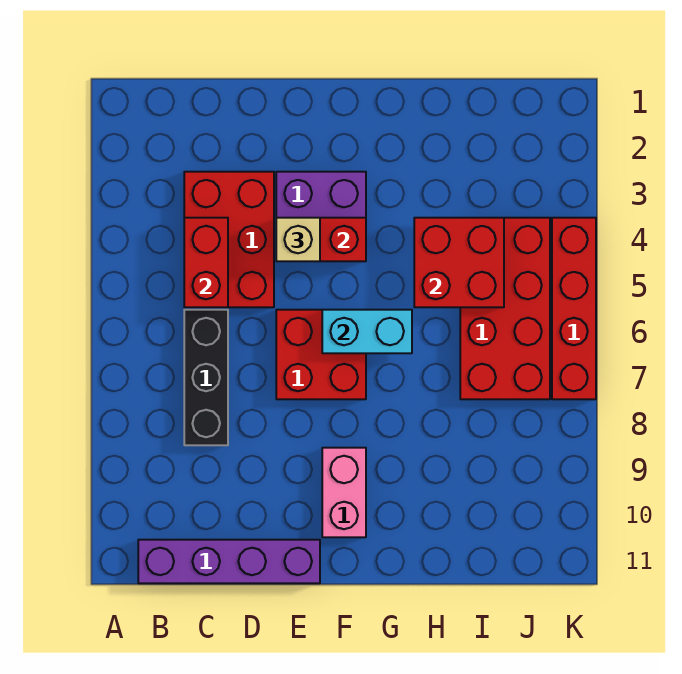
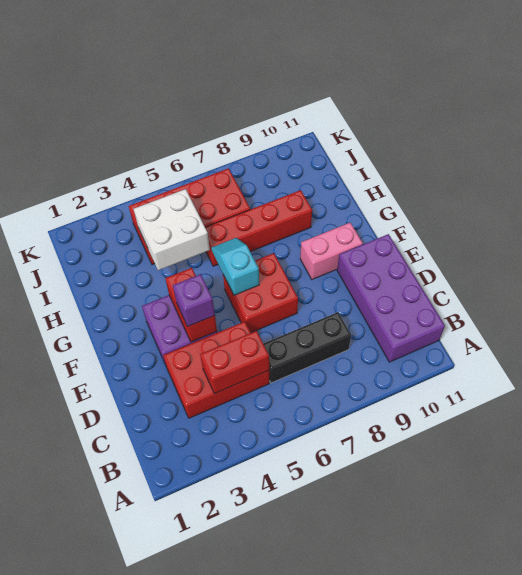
purple 1x4 brick [138,540,320,583] -> purple 2x4 brick [337,234,445,362]
tan 1x1 brick [276,218,320,261] -> purple 1x1 brick [173,274,215,326]
cyan 1x2 brick [322,310,412,353] -> cyan 1x2 slope [211,238,259,295]
red 2x2 brick [414,218,504,307] -> white 2x2 brick [134,189,210,270]
red 1x4 brick [552,218,596,399] -> red 1x4 brick moved to [205,190,312,266]

